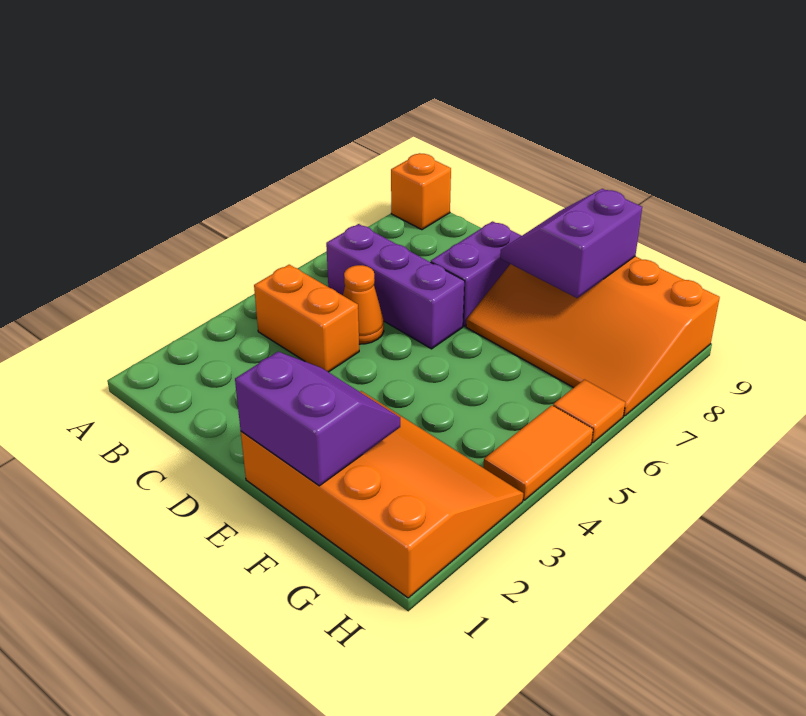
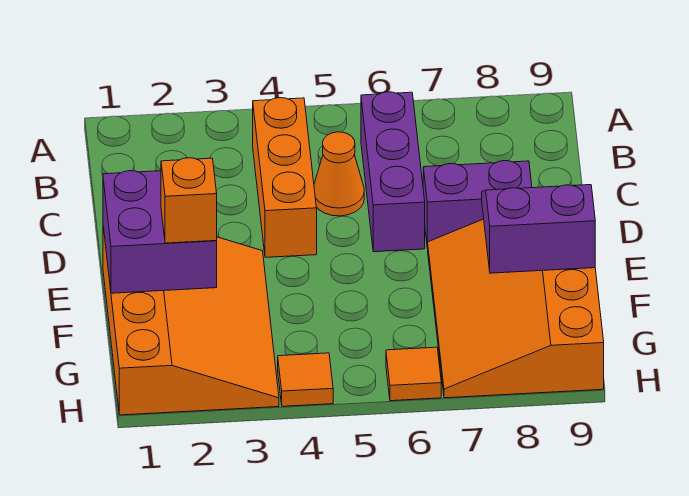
orange 1x1 brick [391,153,451,230] -> orange 1x1 brick moved to [161,158,217,243]
orange 1x2 brick [254,265,359,372] -> orange 1x3 brick [253,98,317,257]
purple 2x2 slope [235,352,400,486] -> purple 2x2 brick [103,171,217,293]
orange 1x2 tile [483,405,593,500] -> orange 1x1 tile [278,353,333,406]

